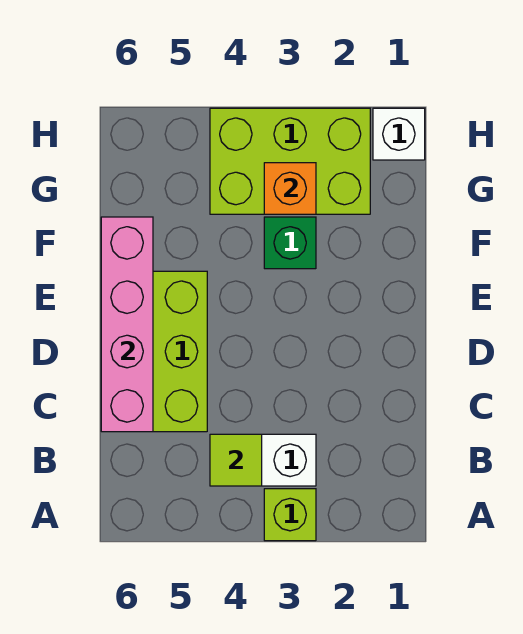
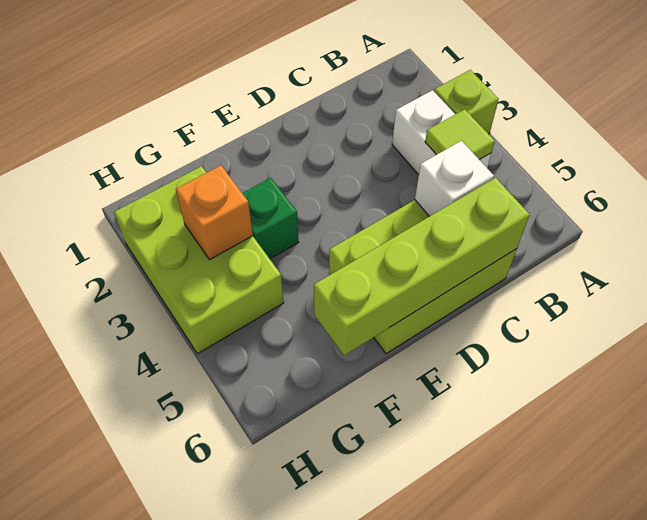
pink 1x4 brick [101,217,153,432] -> lime 1x4 brick [314,178,530,355]
white 1x1 brick [373,108,425,160] -> white 1x1 brick moved to [415,141,494,216]

